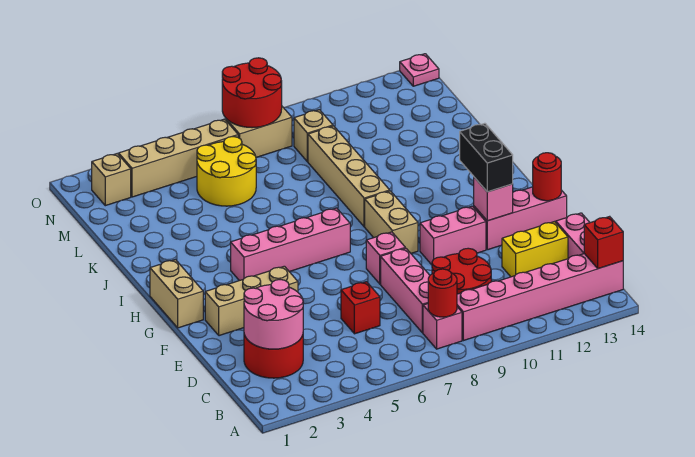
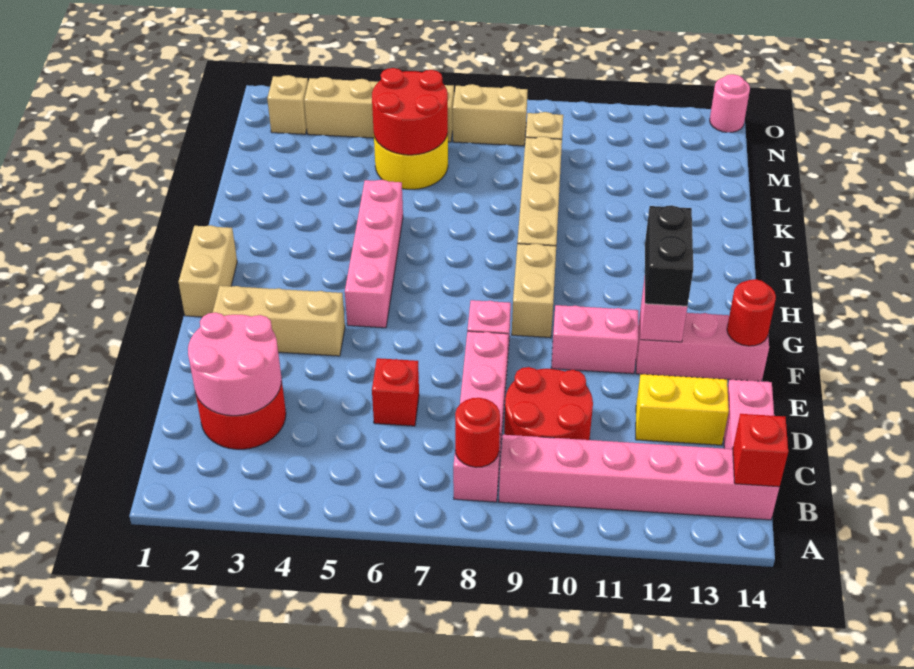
pink 1x4 brick [231,208,350,281] -> pink 1x4 brick turned to [345,180,403,328]
red 2x2 round brick [222,58,282,128] -> red 2x2 round brick moved to [372,68,448,155]
pink 1x1 plate [400,54,439,86] -> pink 1x1 round brick [710,74,750,132]

